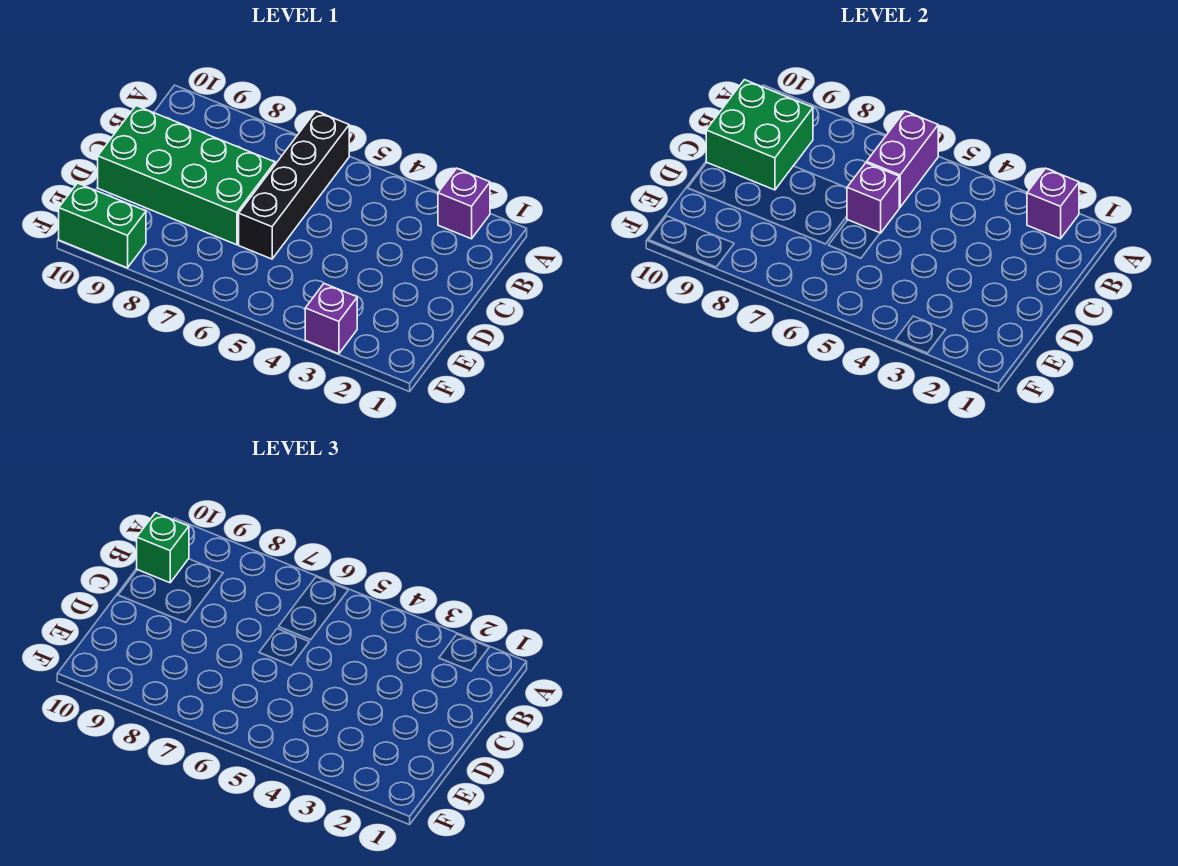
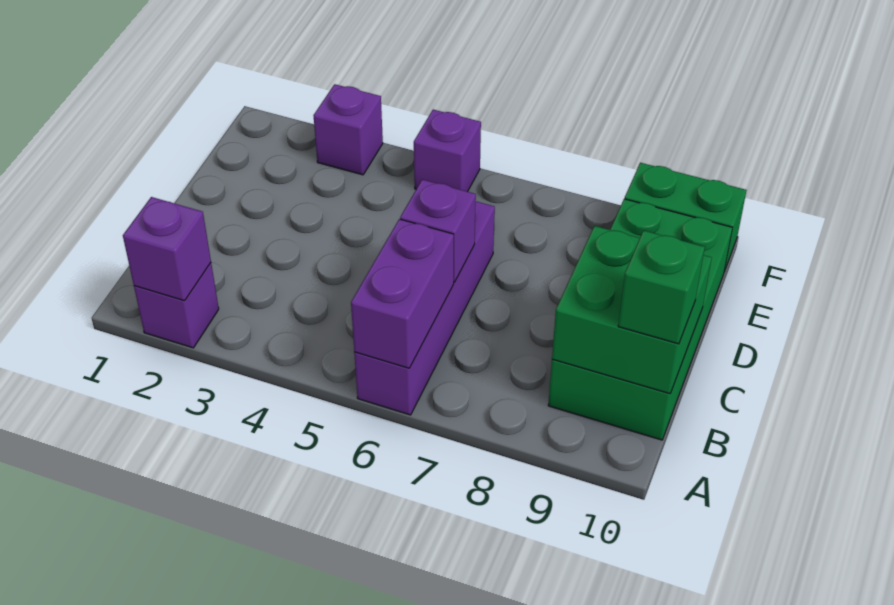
black 1x4 brick [239,111,349,259] -> purple 1x4 brick [354,201,495,415]
green 2x4 brick [98,106,275,245] -> green 2x4 brick turned to [548,199,732,440]
none -> purple 1x1 brick [414,110,481,192]

